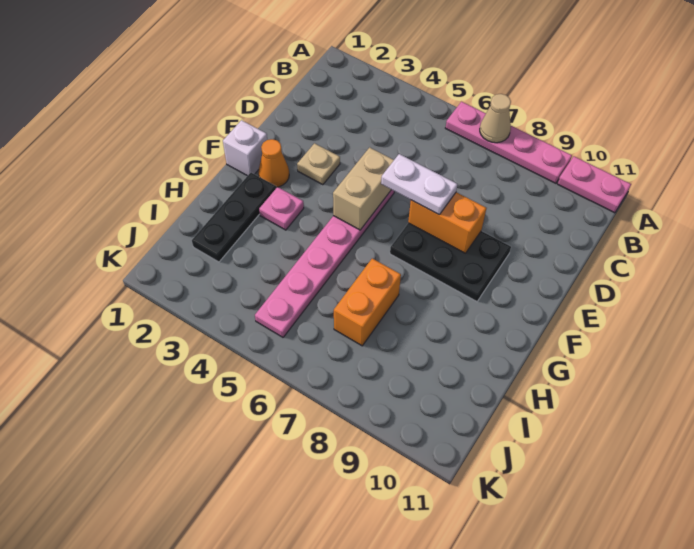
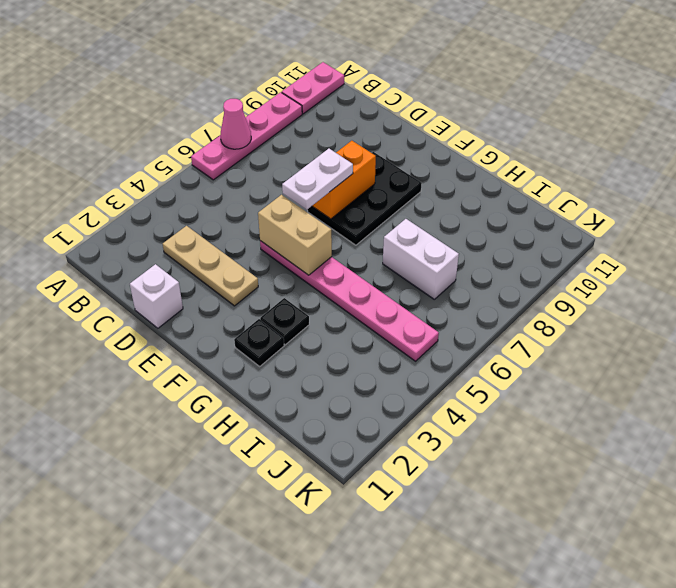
tan 1x1 cone [480,94,511,143] -> pink 1x1 cone [220,99,251,149]
tan 1x1 plate [297,143,340,185] -> tan 1x3 plate [163,226,258,306]
white 1x1 brick [223,120,267,176] -> white 1x1 brick moved to [130,264,183,328]
orange 1x1 cone [258,139,289,187] -> none
black 1x3 plate [192,173,276,262] -> black 1x1 plate [234,319,284,366]
pink 1x1 plate [259,187,304,230] -> black 1x1 plate [260,298,309,345]
orange 1x2 brick [334,258,401,346] -> white 1x2 brick [383,219,459,299]

